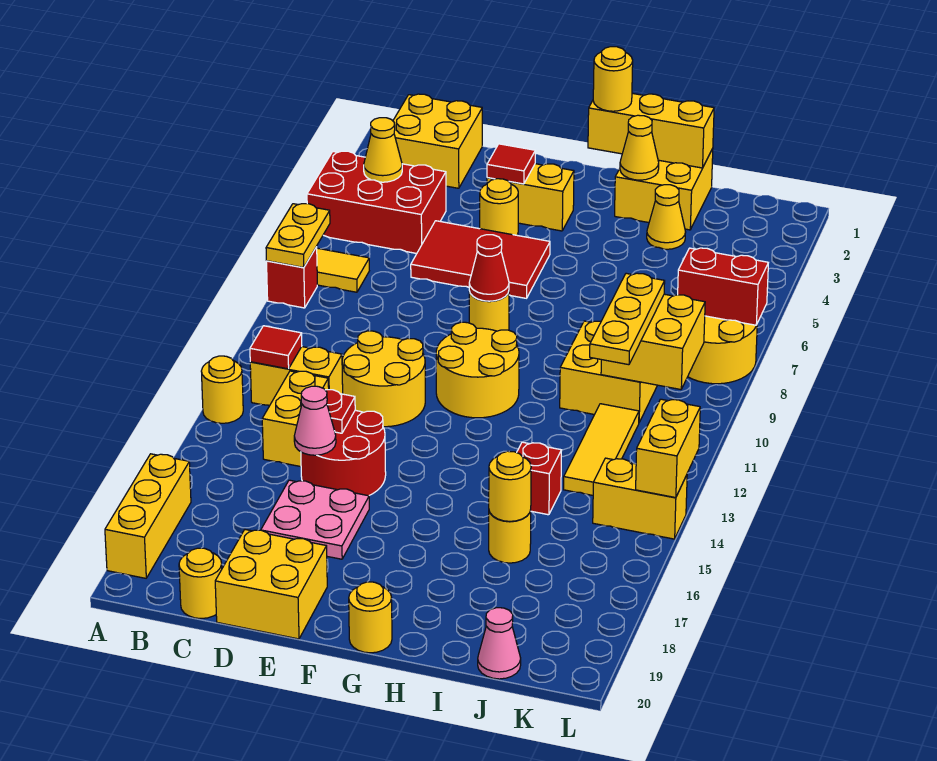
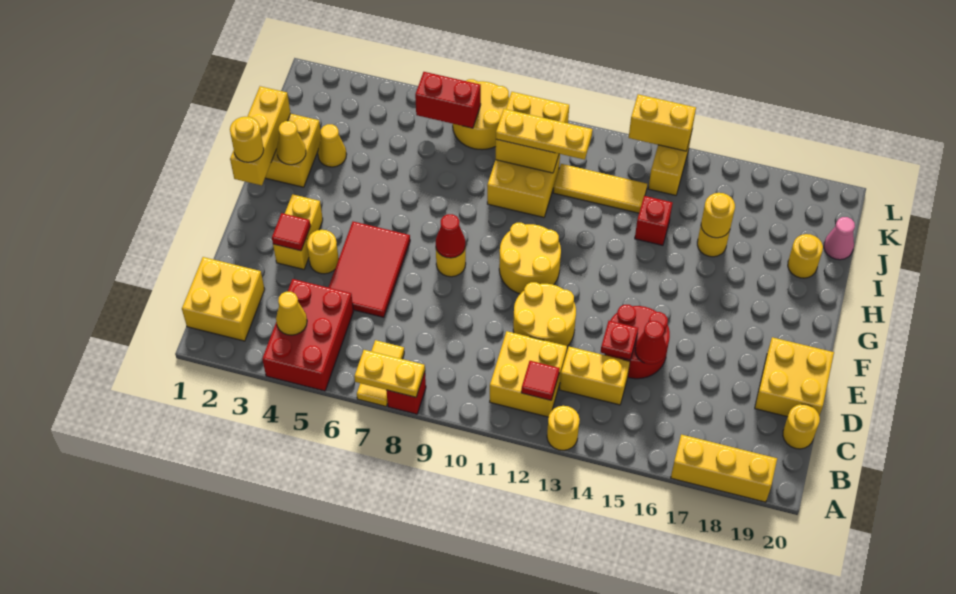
yellow 1x2 brick [250,347,343,406] -> yellow 2x2 brick [490,331,567,417]
pink 1x1 cone [294,386,336,455] -> red 1x1 cone [635,321,666,364]
pink 2x2 plate [261,480,369,559] -> none
yellow 1x1 round brick [349,582,392,653] -> yellow 1x1 round brick moved to [788,234,823,278]
red 1x2 brick [678,248,768,325] -> red 1x2 brick turned to [415,72,481,128]

